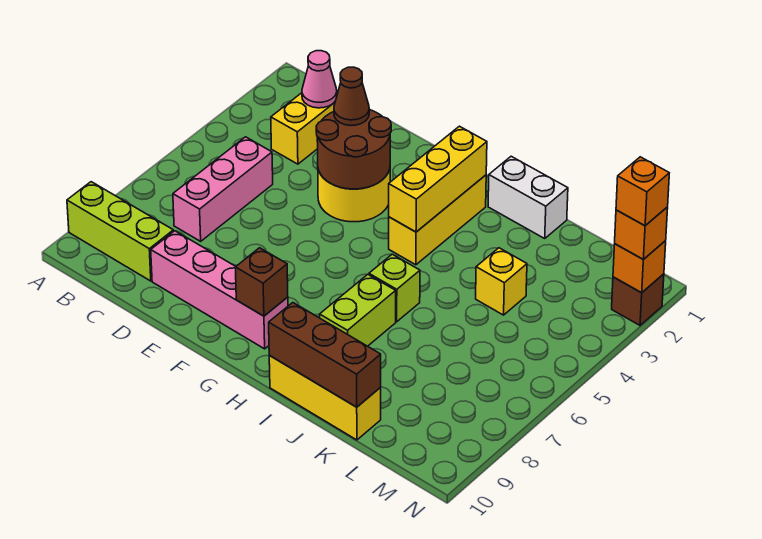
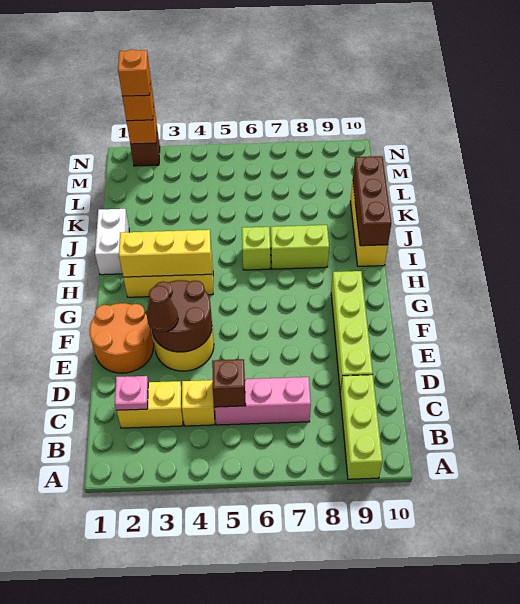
pink 1x1 cone [302,51,337,108] -> pink 1x1 plate [115,376,148,410]
pink 1x4 brick [151,231,288,349] -> lime 1x4 brick [331,271,373,392]
none -> orange 2x2 round brick [90,303,154,373]
brown 1x1 brick [235,248,288,316] -> brown 1x1 brick moved to [212,359,246,407]
yellow 1x1 brick [476,248,527,315] -> yellow 1x1 brick moved to [182,380,215,426]

